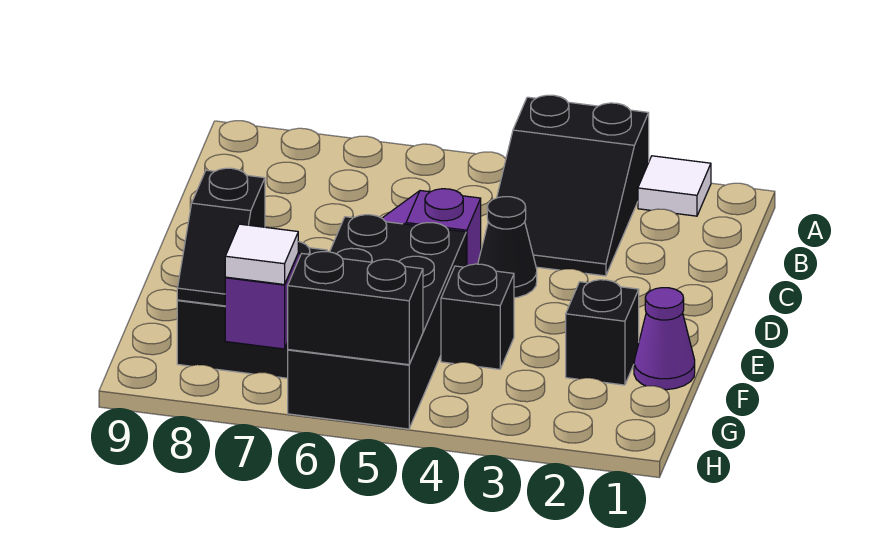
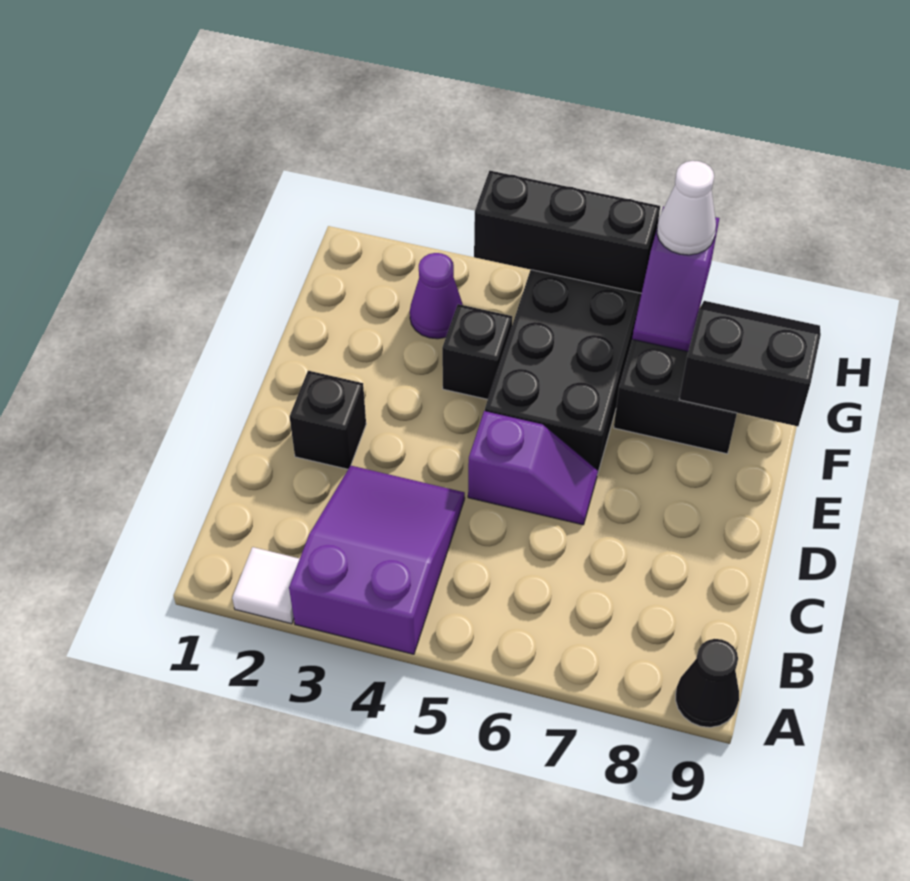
black 2x3 slope [497,95,649,276] -> purple 2x3 slope [289,466,465,654]
black 1x1 cone [478,197,537,298] -> black 1x1 cone moved to [676,639,739,727]
purple 1x1 cone [634,288,695,390] -> purple 1x1 cone moved to [410,253,463,339]
black 1x1 brick [566,280,639,385] -> black 1x1 brick moved to [290,371,366,469]
black 1x2 slope [177,168,265,306] -> black 2x2 slope [679,301,821,426]
black 1x2 brick [288,252,423,365] -> black 1x3 brick [474,171,660,293]
white 1x1 tile [225,224,298,285] -> white 1x1 cone [657,161,716,255]

